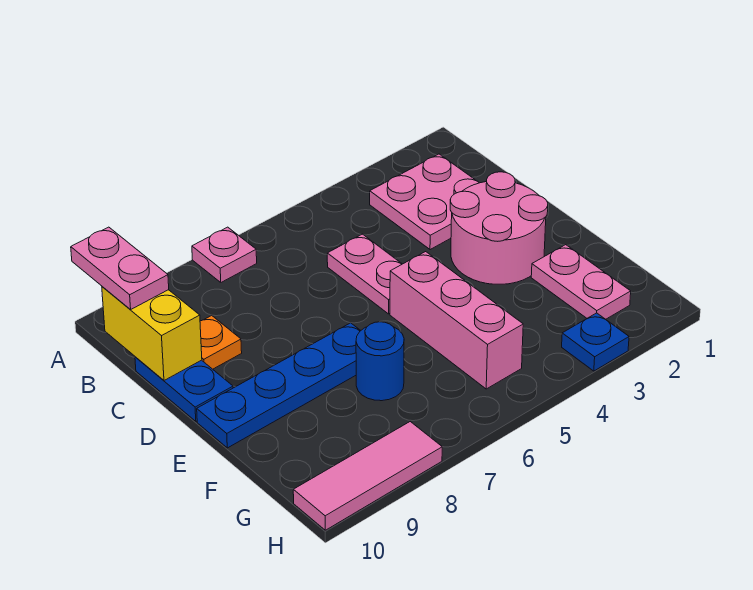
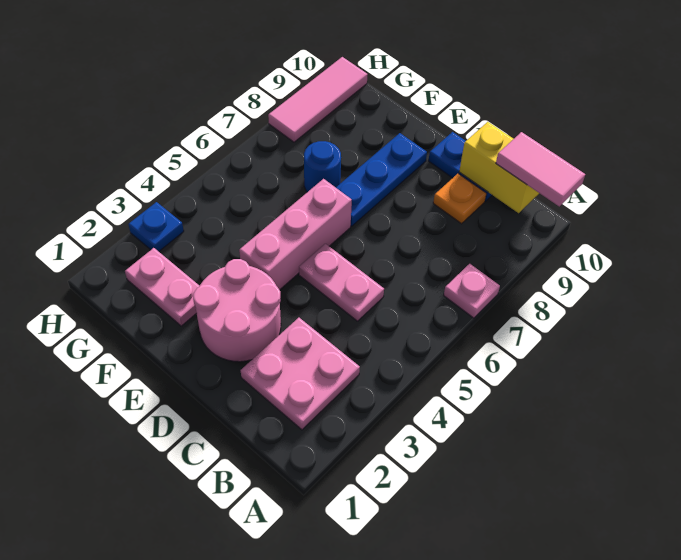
pink 1x2 plate [71,227,169,309] -> pink 1x2 tile [496,132,585,206]
pink 1x3 brick [390,252,523,389] -> pink 1x3 brick turned to [239,179,352,290]
blue 1x4 plate [197,323,361,448] -> blue 1x3 plate [336,133,427,226]

